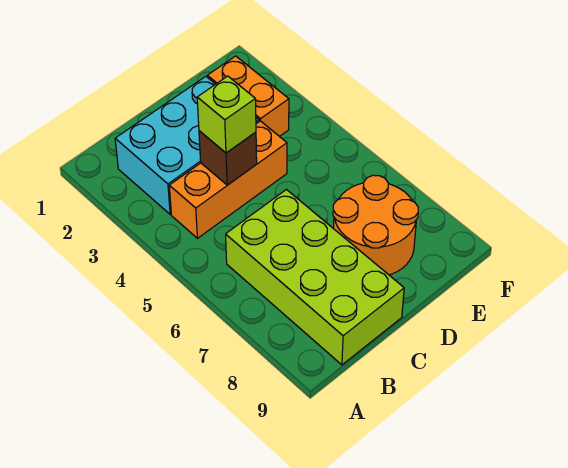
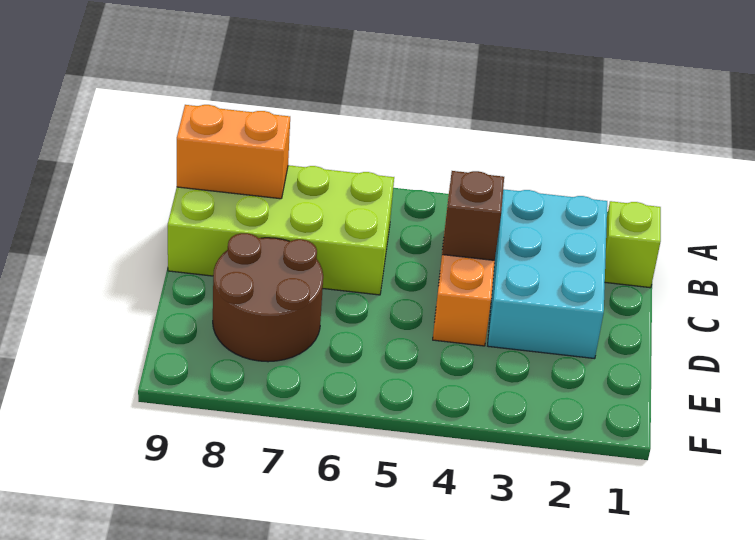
lime 1x1 brick [197,76,256,153] -> lime 1x1 brick moved to [605,201,661,288]
orange 2x2 round brick [333,175,418,275] -> brown 2x2 round brick [213,233,323,362]
orange 1x2 brick [207,56,289,137] -> orange 1x2 brick moved to [177,105,290,199]

